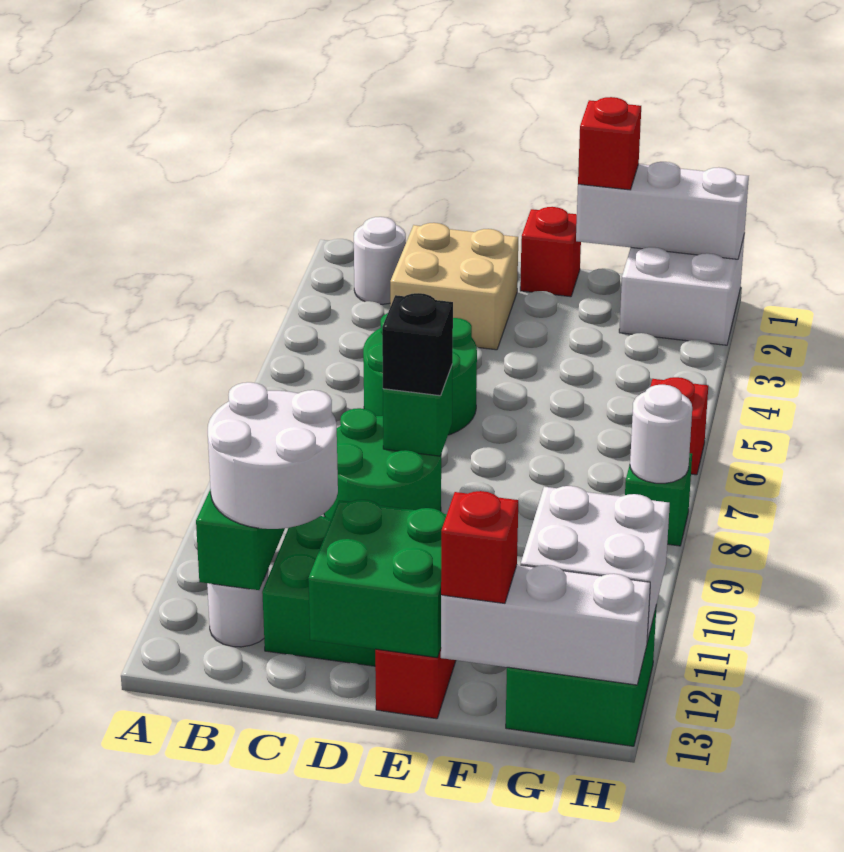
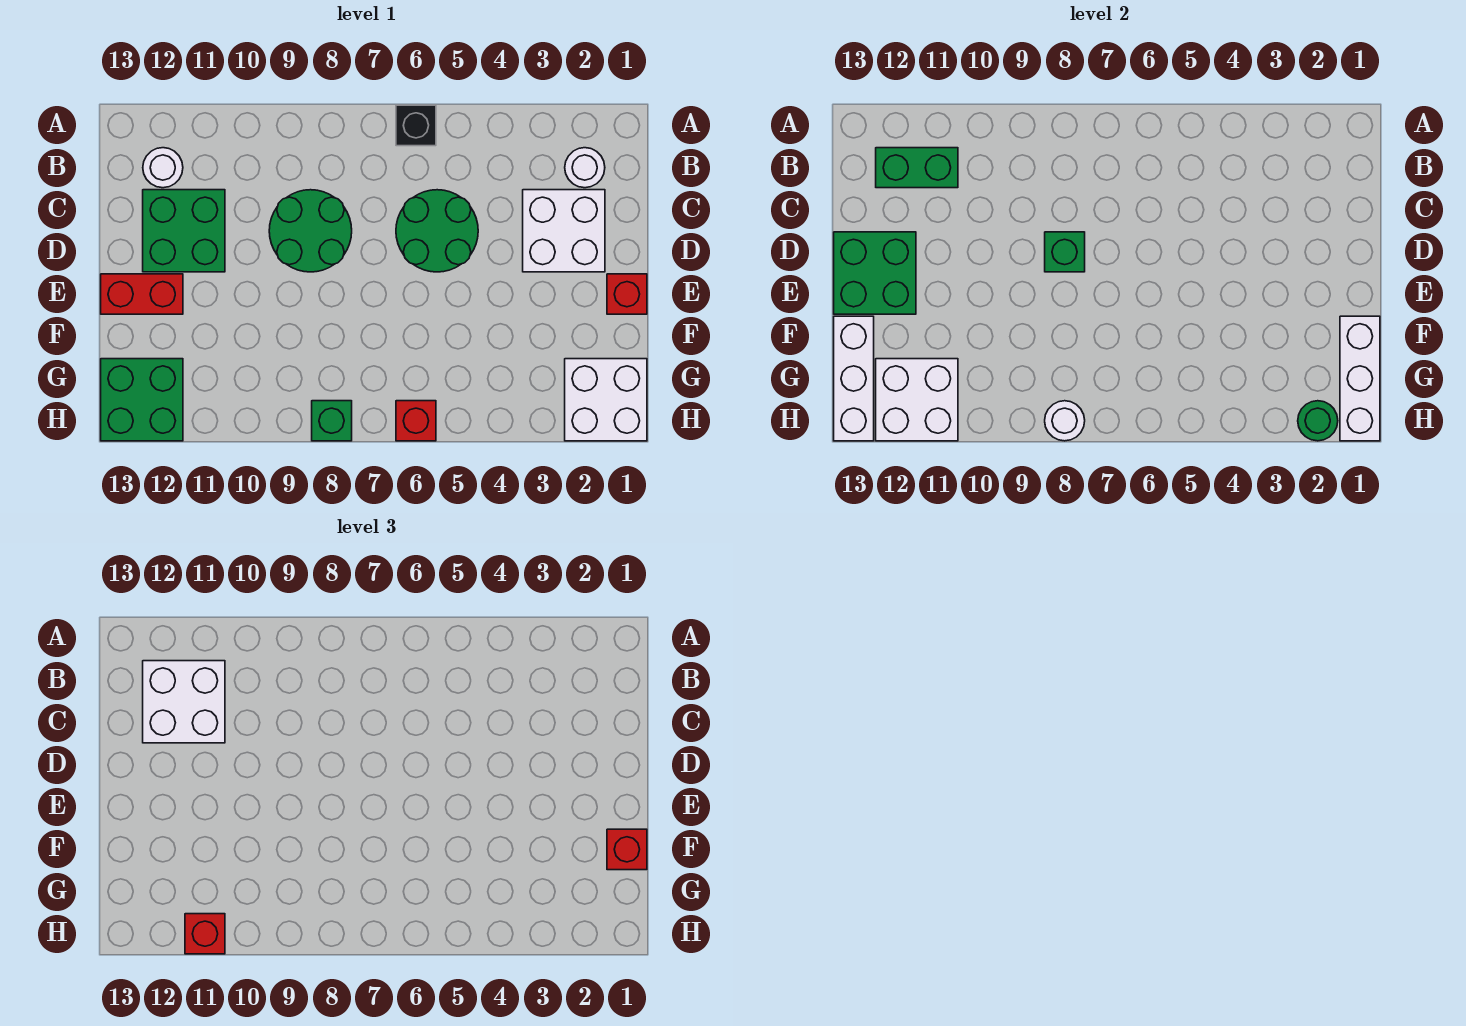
white 2x2 round brick [208,382,338,529] -> white 2x2 brick [143,661,225,743]
tan 2x2 brick [390,223,518,350] -> white 2x2 brick [523,190,605,272]
black 1x1 brick [382,293,453,396] -> black 1x1 brick moved to [396,105,436,146]
red 1x1 brick [441,491,518,603] -> red 1x1 brick moved to [185,914,225,954]
none -> green 1x1 round brick [1298,401,1338,441]

